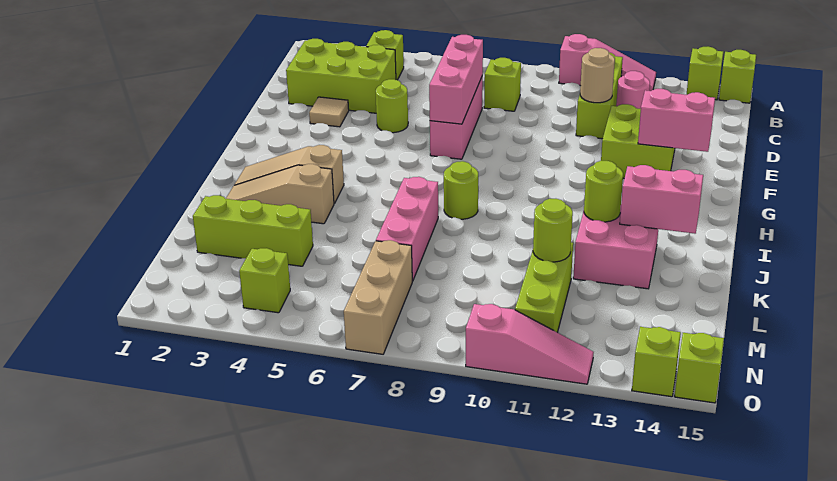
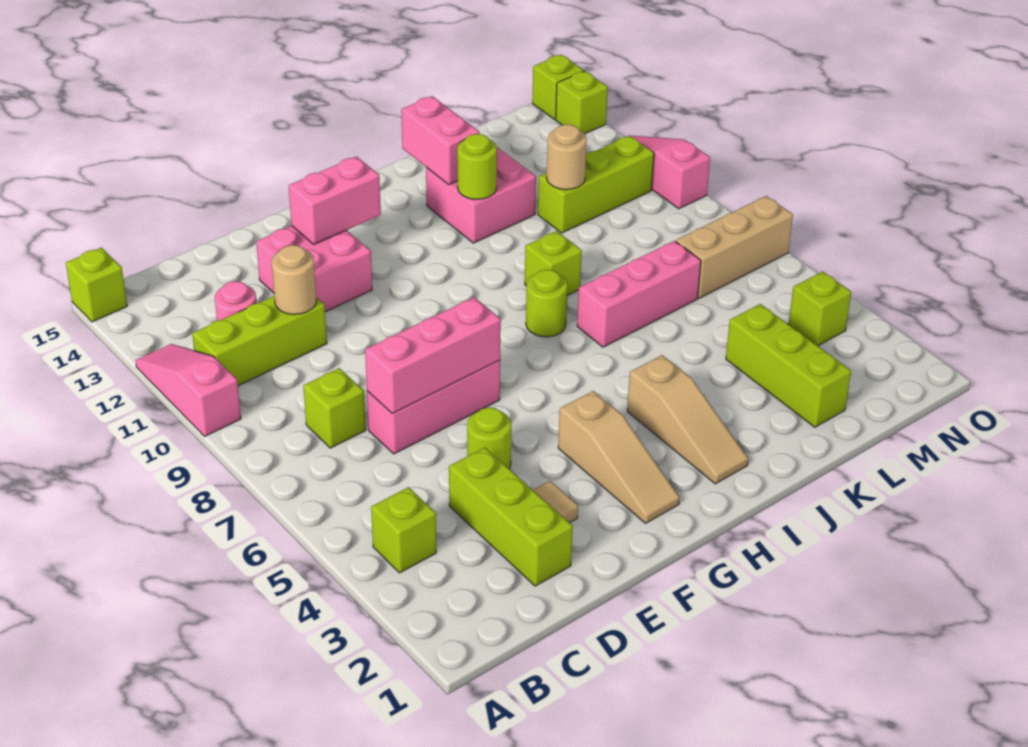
lime 1x1 brick [686,47,723,100] -> lime 1x1 brick moved to [525,231,582,295]
lime 2x3 brick [286,39,396,113] -> lime 1x3 brick [449,447,573,586]
lime 2x2 brick [601,104,675,178] -> pink 2x2 brick [256,226,372,312]
pink 1x2 brick [638,89,715,152] -> pink 1x2 brick turned to [289,157,381,244]
tan 1x3 slope [226,164,334,224] -> tan 1x3 slope moved to [558,391,680,523]
lime 1x1 round brick [533,199,573,262] -> tan 1x1 round brick [547,124,587,190]

